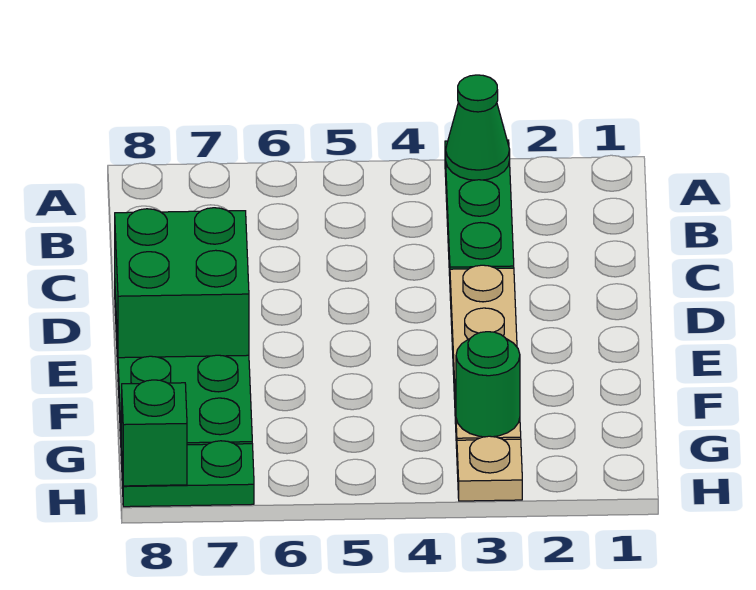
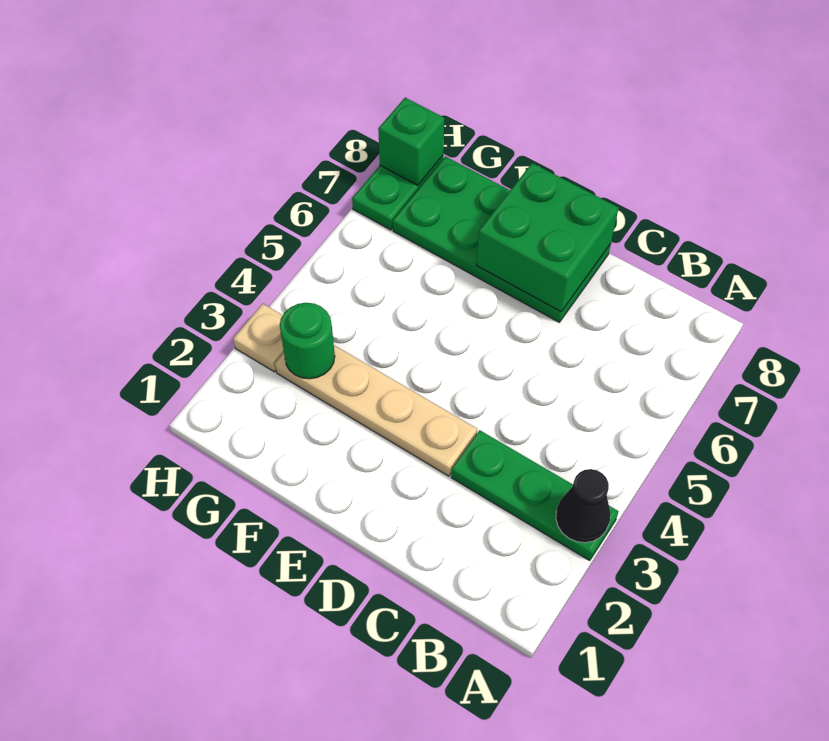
green 1x1 cone [446,75,510,180] -> black 1x1 cone [556,469,610,543]

